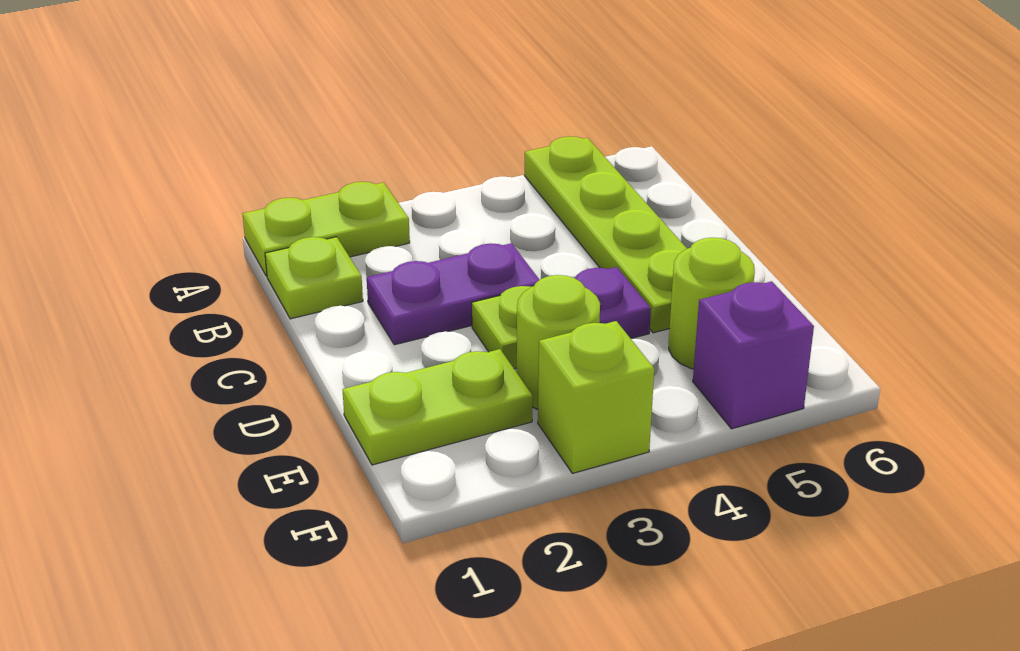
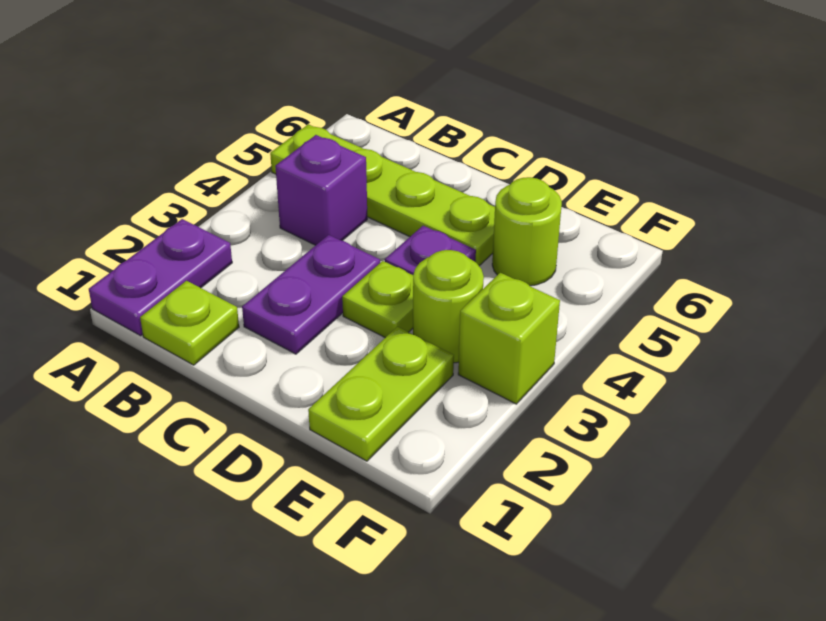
lime 1x2 plate [243,182,410,276] -> purple 1x2 plate [89,219,232,336]
purple 1x1 brick [693,281,814,429] -> purple 1x1 brick moved to [275,135,367,245]

